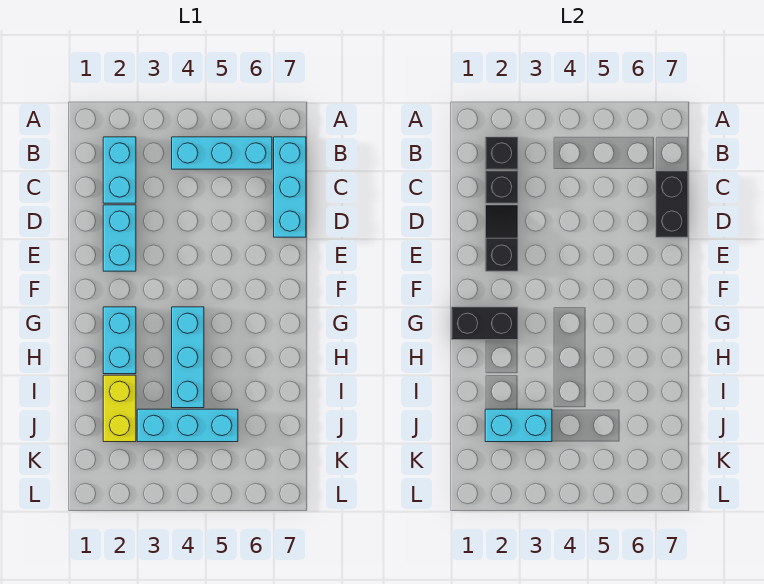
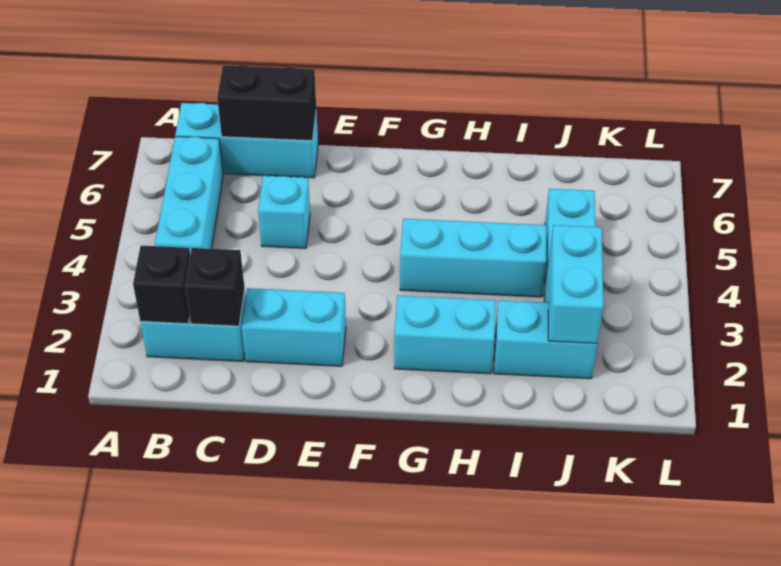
black 1x2 slope [485,205,518,271] -> none
none -> cyan 1x1 brick [258,176,310,249]
black 1x2 brick [451,307,518,340] -> none
yellow 1x2 brick [103,375,136,442] -> cyan 1x2 brick [494,300,597,379]

